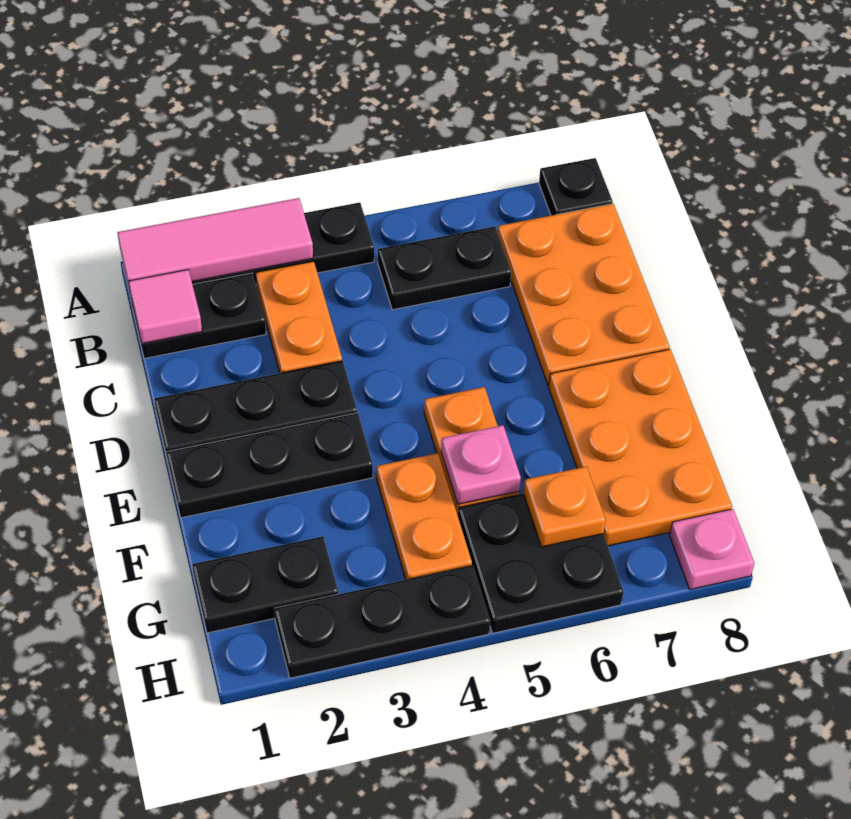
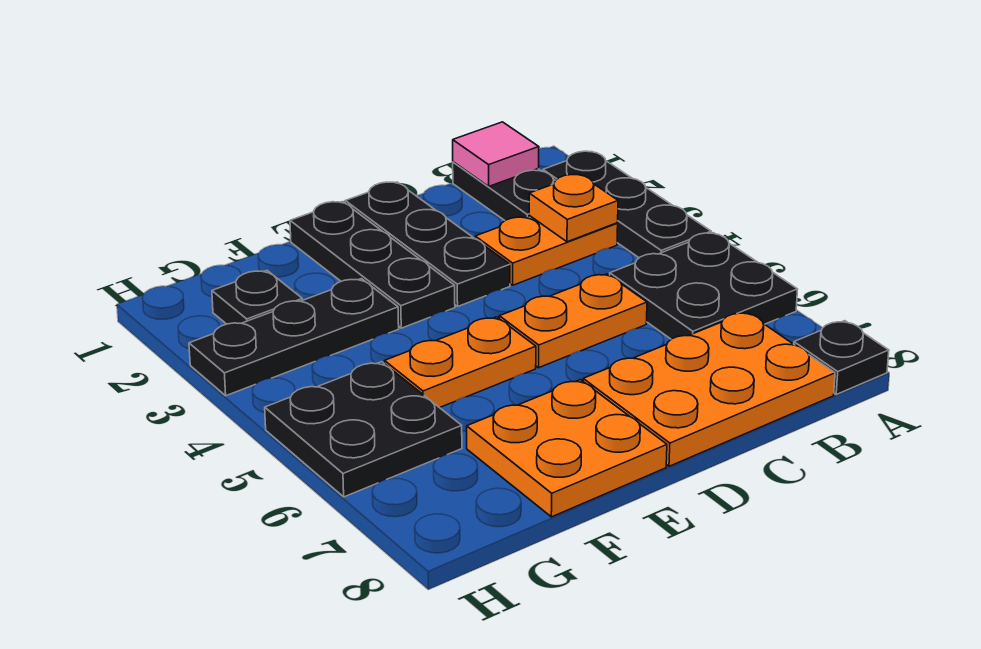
pink 1x3 tile [117,198,313,290] -> none
black 1x2 plate [378,226,511,310] -> black 2x2 plate [610,233,798,339]
orange 2x3 plate [549,349,732,546] -> orange 2x2 plate [467,380,667,517]
orange 1x2 plate [377,453,472,580] -> orange 1x2 plate moved to [499,274,647,368]
pink 1x1 plate [441,425,521,504] -> none
black 1x2 plate [192,536,338,633] -> black 1x1 plate [212,270,302,324]
orange 1x1 plate [524,466,606,547] -> orange 1x1 plate moved to [529,175,618,242]
black 1x3 plate [274,565,490,678] -> black 1x3 plate turned to [189,279,399,396]
pink 1x1 plate [670,509,754,590] -> none

